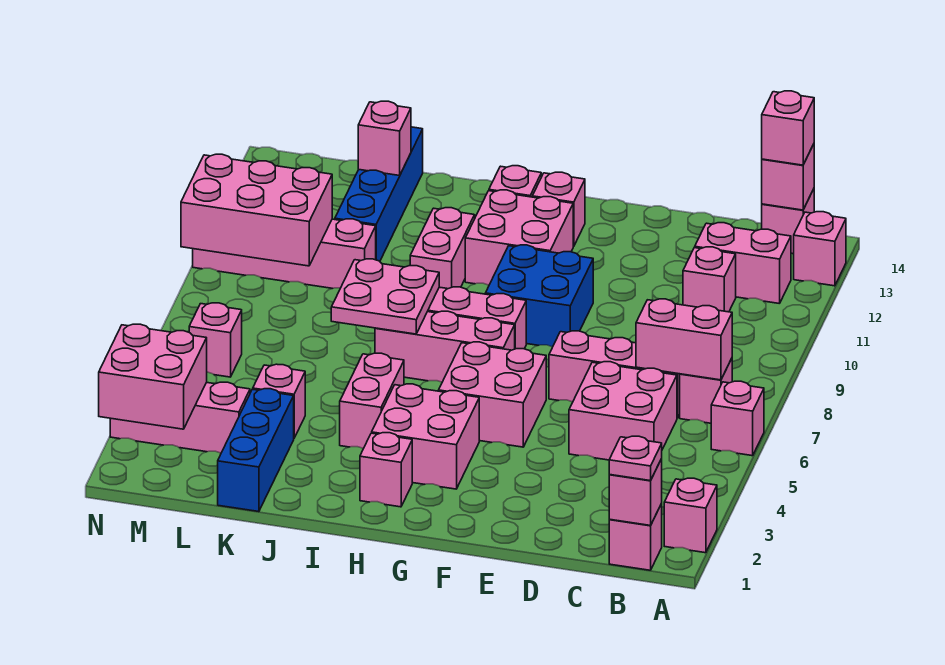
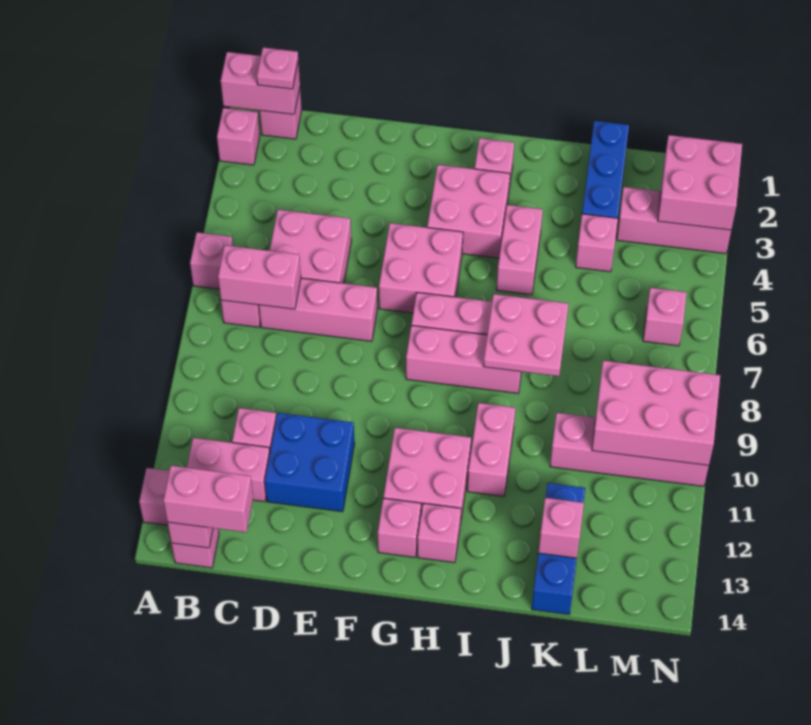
pink 1x1 brick [609,459,662,525] -> pink 1x2 brick [221,52,300,114]
pink 1x1 brick [762,91,814,165] -> pink 1x2 brick [163,466,253,532]
blue 2x2 brick [485,245,593,347] -> blue 2x2 brick moved to [265,413,355,512]
blue 1x4 brick [335,127,423,261] -> blue 1x3 brick [532,483,585,615]

